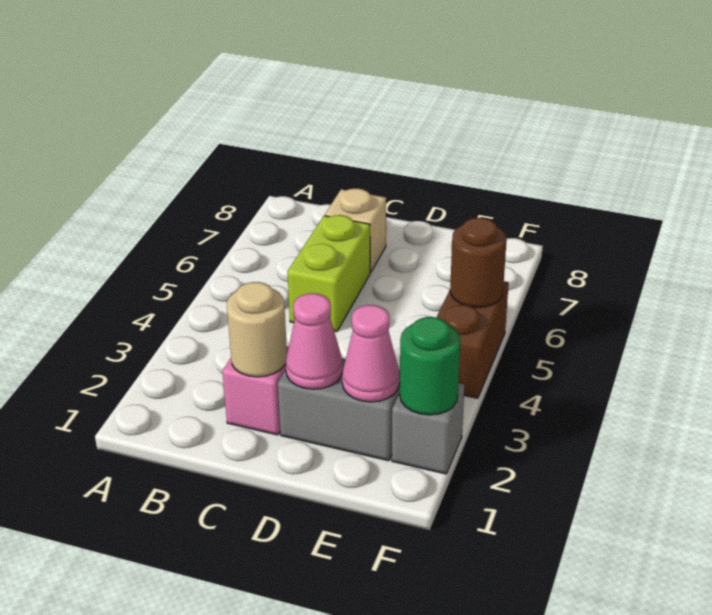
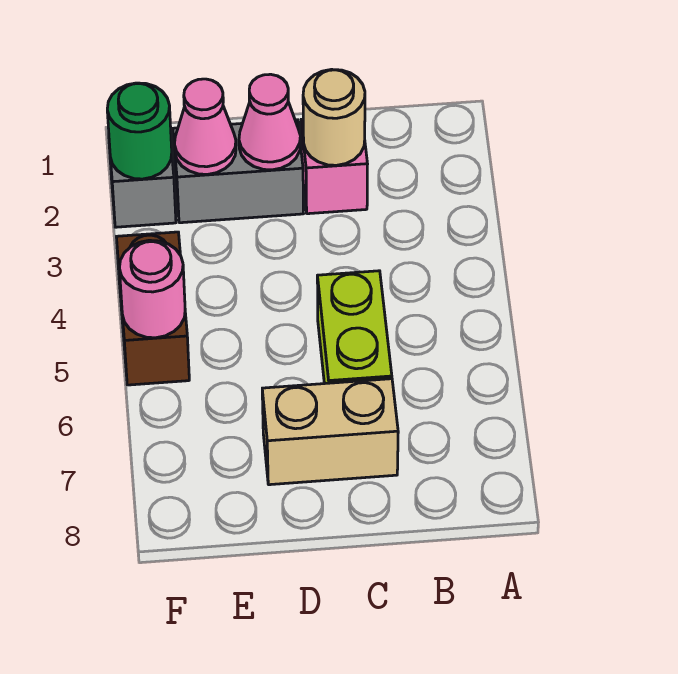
tan 1x1 brick [325,188,386,272] -> tan 1x2 brick [262,379,398,485]
brown 1x1 round brick [450,218,507,308] -> pink 1x1 round brick [119,240,185,338]

